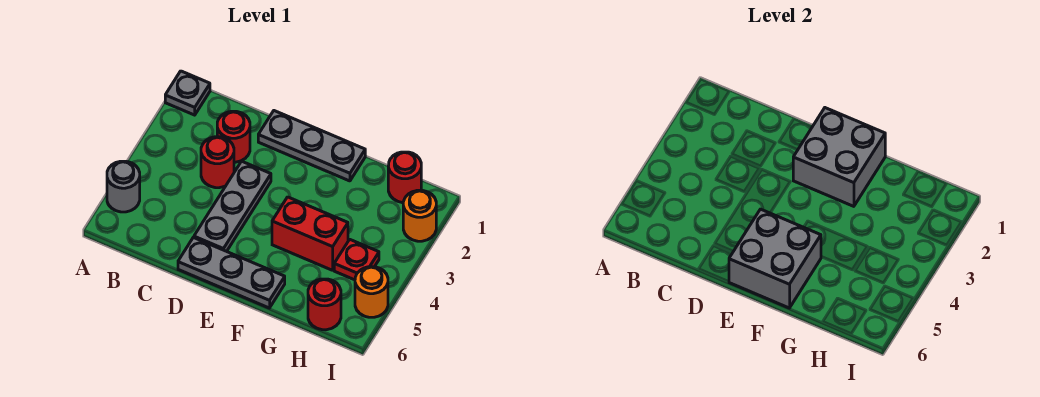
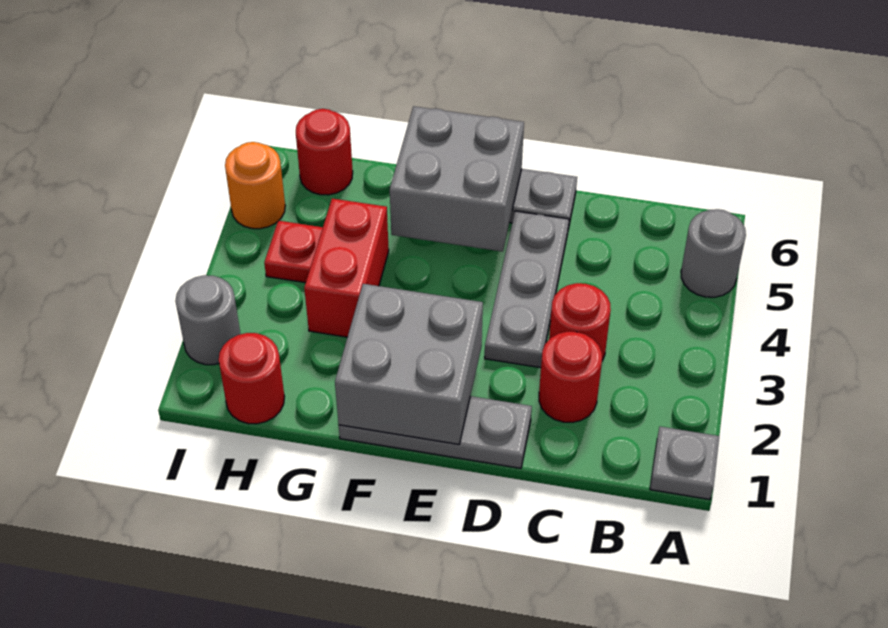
red 1x2 brick [272,197,348,270] -> red 1x2 brick turned to [304,199,389,337]
orange 1x1 round brick [403,190,436,241] -> grey 1x1 round brick [175,275,240,365]

